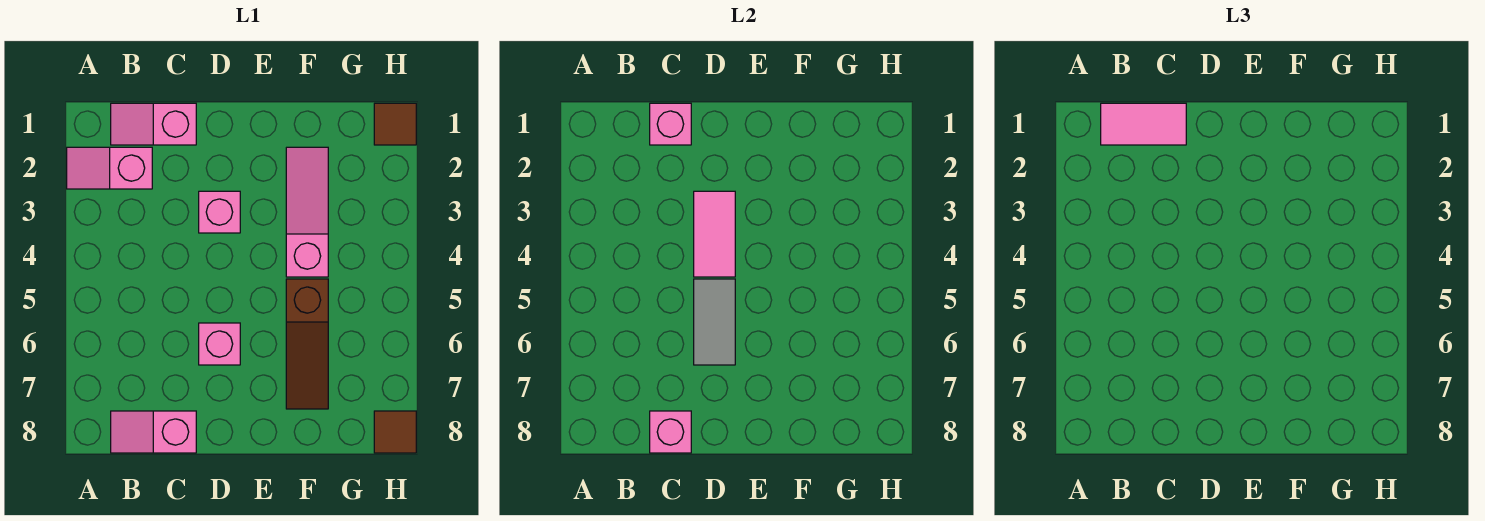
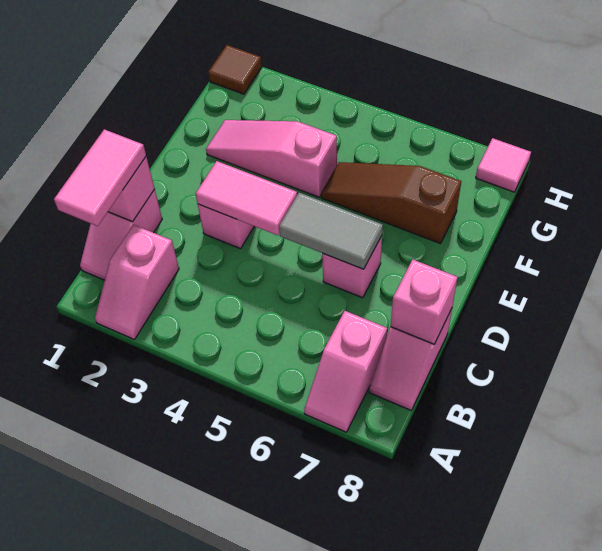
none -> pink 1x2 slope [304,311,387,432]
brown 1x3 slope [286,279,328,409] -> brown 1x3 slope turned to [321,162,461,244]
brown 1x1 tile [374,411,416,453] -> pink 1x1 tile [476,138,531,192]

